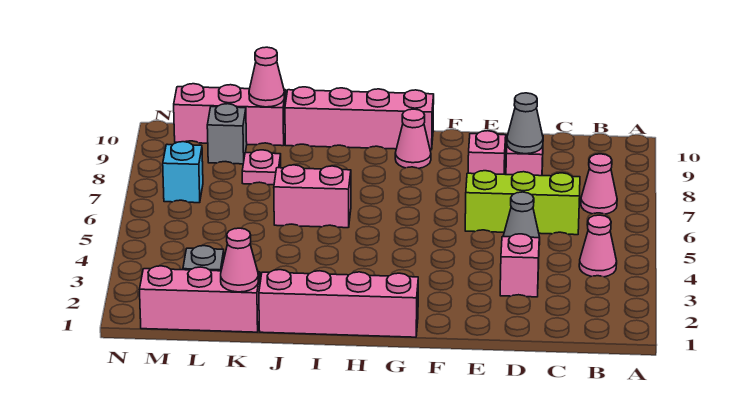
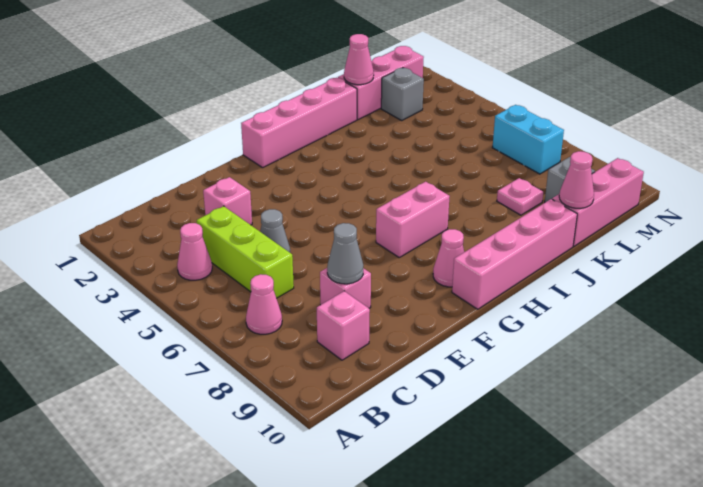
lime 1x3 brick [465,171,580,235] -> lime 1x3 brick turned to [197,206,294,298]
pink 1x1 brick [468,131,506,174] -> pink 1x1 brick moved to [317,291,370,360]
pink 1x2 brick [274,165,351,228] -> pink 1x2 brick moved to [376,182,450,257]
cyan 1x1 brick [163,142,203,203] -> cyan 1x2 brick [492,105,564,174]

